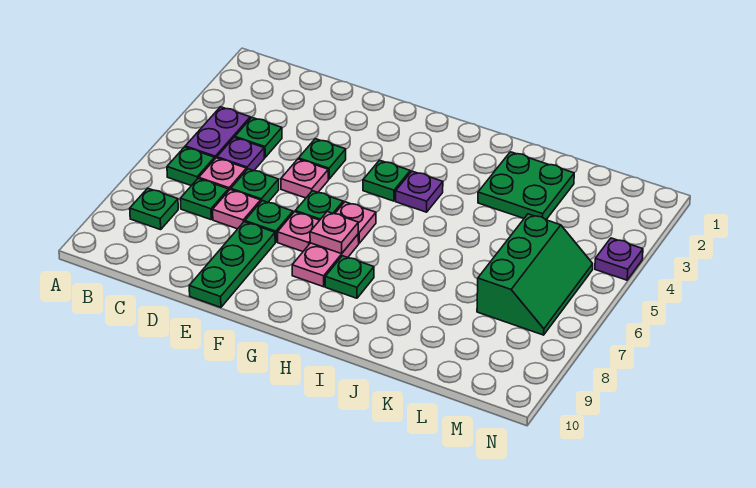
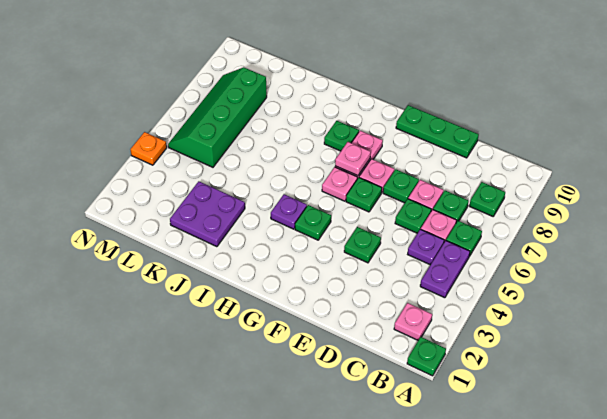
green 1x1 plate [235,118,282,157] -> green 1x1 plate moved to [407,337,446,376]
pink 1x1 plate [281,159,328,198] -> pink 1x1 plate moved to [394,303,432,340]
green 1x3 plate [189,222,275,307] -> green 1x3 plate turned to [396,105,479,158]
green 2x2 plate [478,152,574,219] -> purple 2x2 plate [170,181,245,247]
green 2x3 slope [477,214,593,335] -> green 2x4 slope [168,68,267,167]
purple 1x1 plate [595,238,643,280] -> orange 1x1 plate [130,132,167,165]

